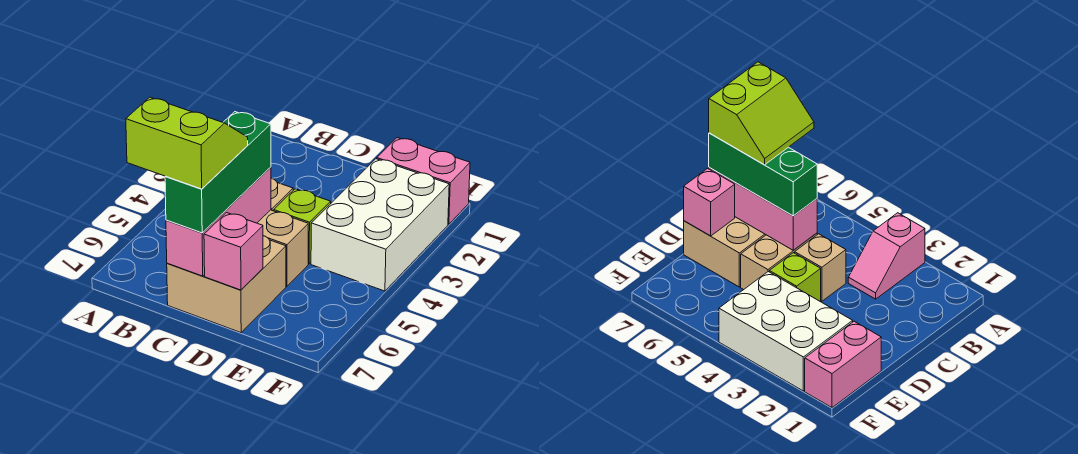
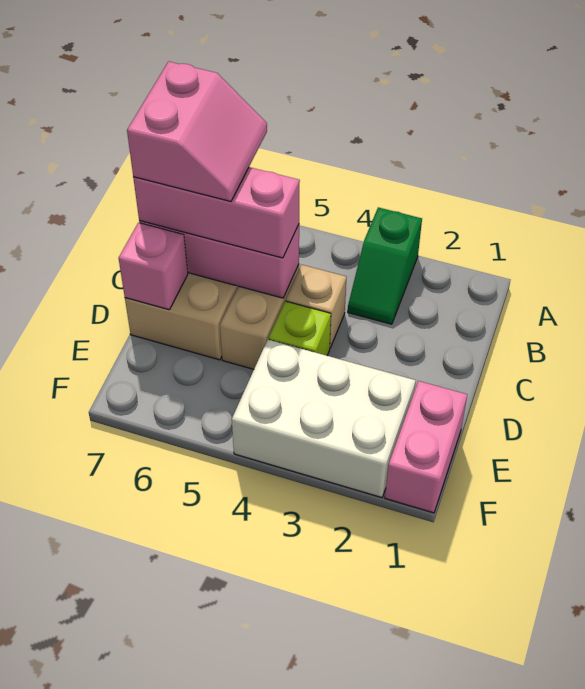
pink 1x2 slope [848,213,925,299] -> green 1x2 slope [348,207,422,324]
lime 2x2 slope [126,97,248,189] -> pink 2x2 slope [127,61,267,202]
green 1x3 brick [165,112,271,233] -> pink 1x3 brick [133,167,300,258]

